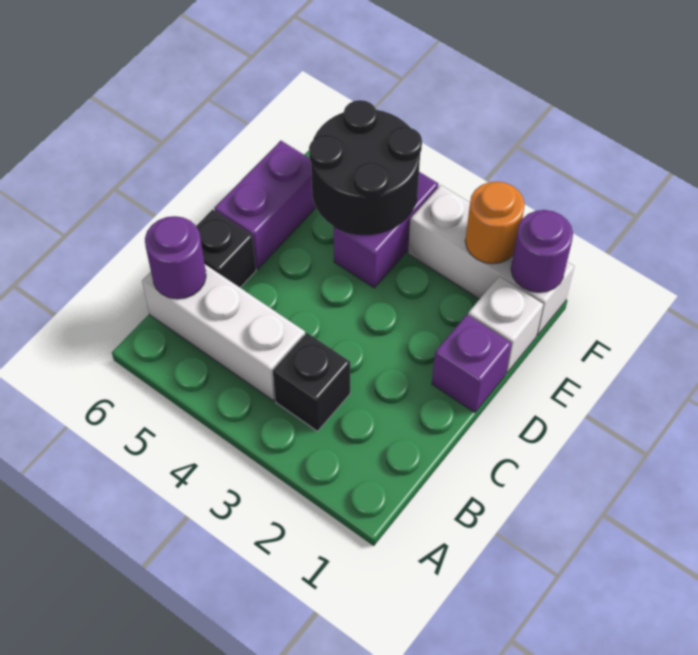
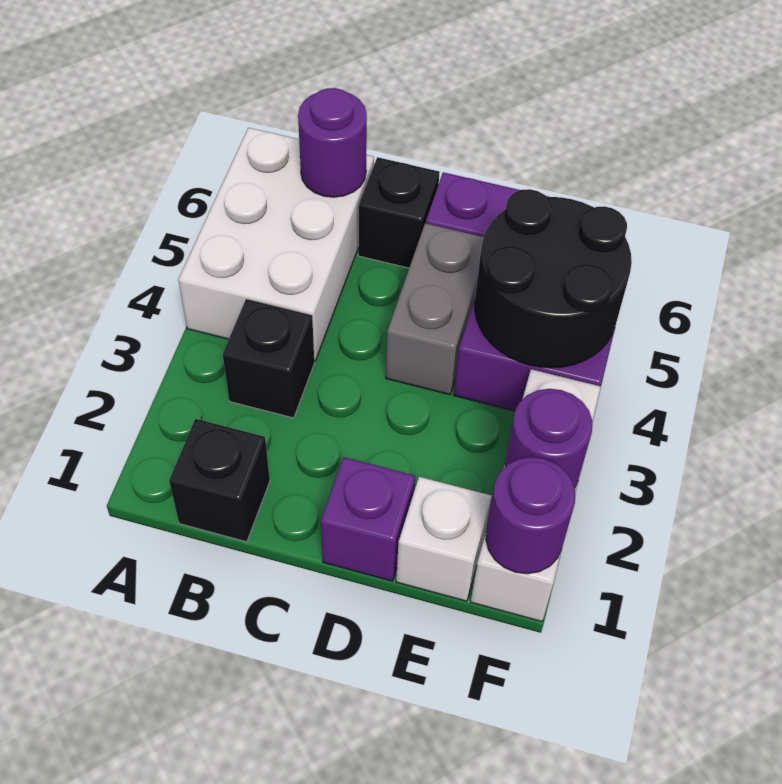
none -> black 1x1 brick [169,419,270,542]
white 1x3 brick [142,265,305,401] -> white 2x3 brick [178,128,374,361]
none -> grey 1x2 brick [386,223,483,395]
orange 1x1 round brick [465,181,525,264] -> purple 1x1 round brick [505,389,593,488]

